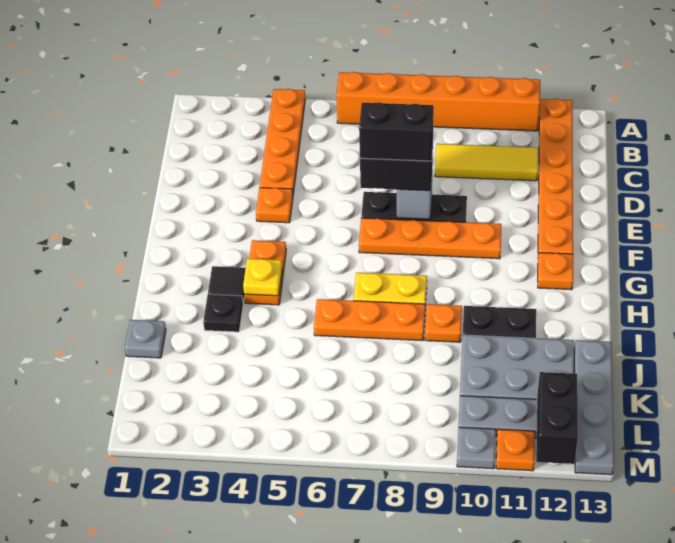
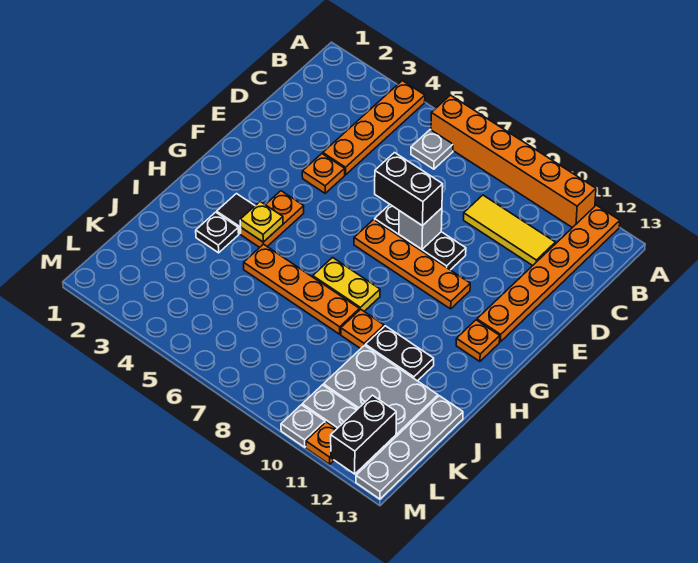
black 1x2 brick [359,102,434,161] -> none
orange 1x3 plate [314,299,425,341] -> orange 1x4 plate [244,244,359,334]
grey 1x1 plate [125,320,166,358] -> grey 1x1 plate moved to [411,130,453,169]

